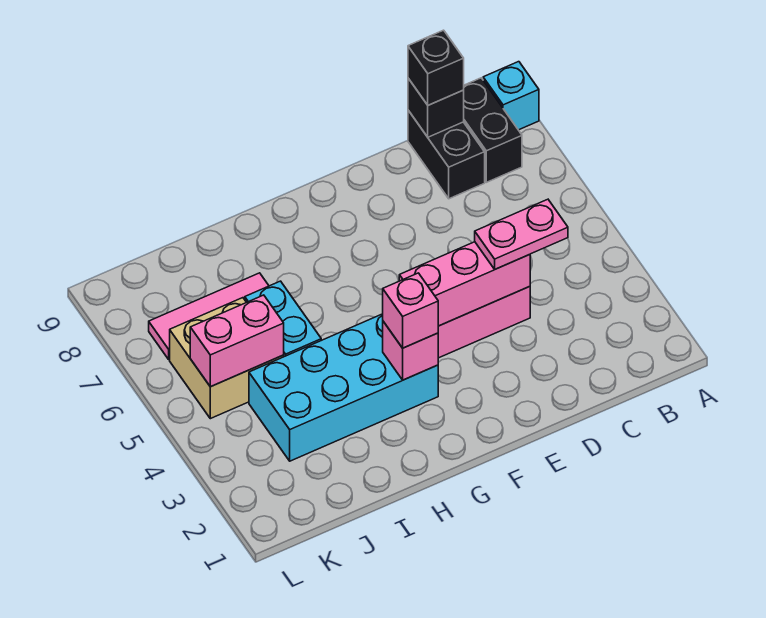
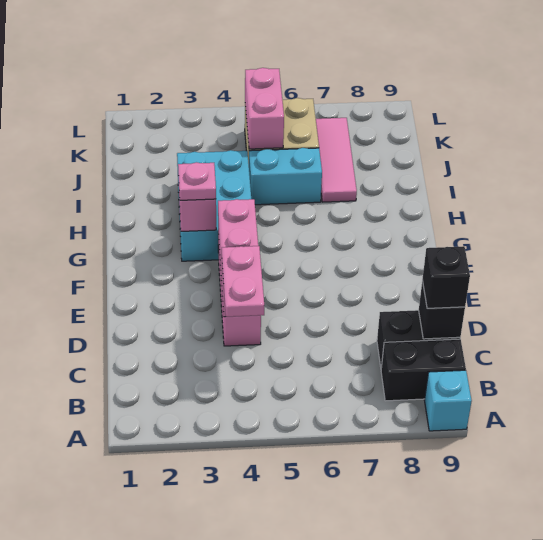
cyan 2x4 brick [249,314,438,461] -> cyan 2x3 brick [177,150,251,261]
pink 1x1 brick [383,273,438,348] -> pink 1x1 plate [178,162,216,200]

